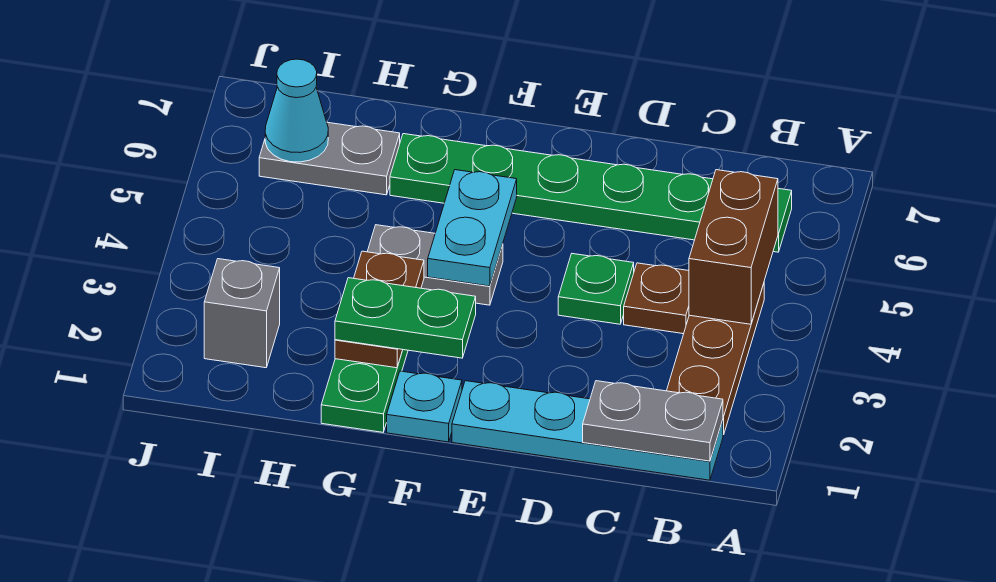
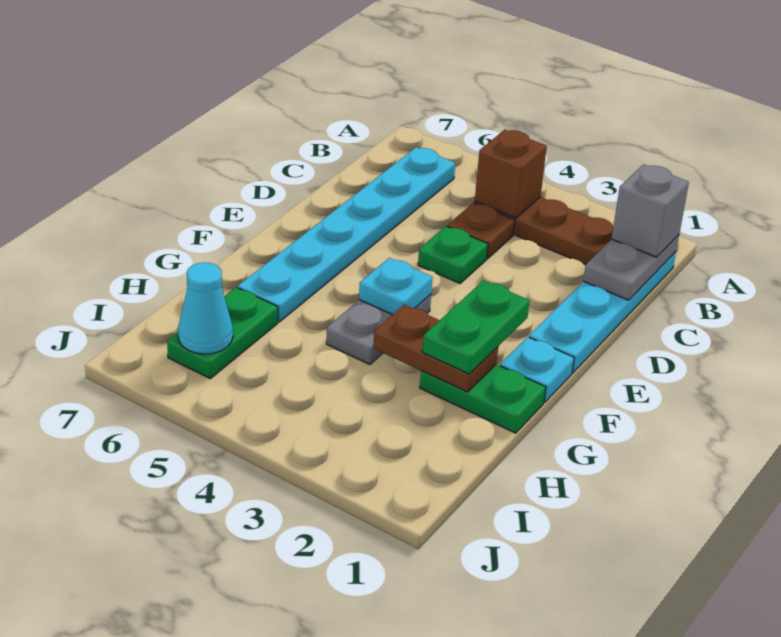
brown 1x2 brick [689,170,778,324] -> brown 1x1 brick [475,130,547,218]
green 1x6 plate [390,134,792,252] -> cyan 1x6 plate [238,147,455,322]
cyan 1x2 plate [428,170,517,286] -> cyan 1x1 plate [359,258,433,315]
grey 1x2 plate [259,122,400,195] -> green 1x2 plate [167,287,278,378]
grey 1x1 brick [204,259,280,368] -> grey 1x1 brick moved to [612,164,689,257]

